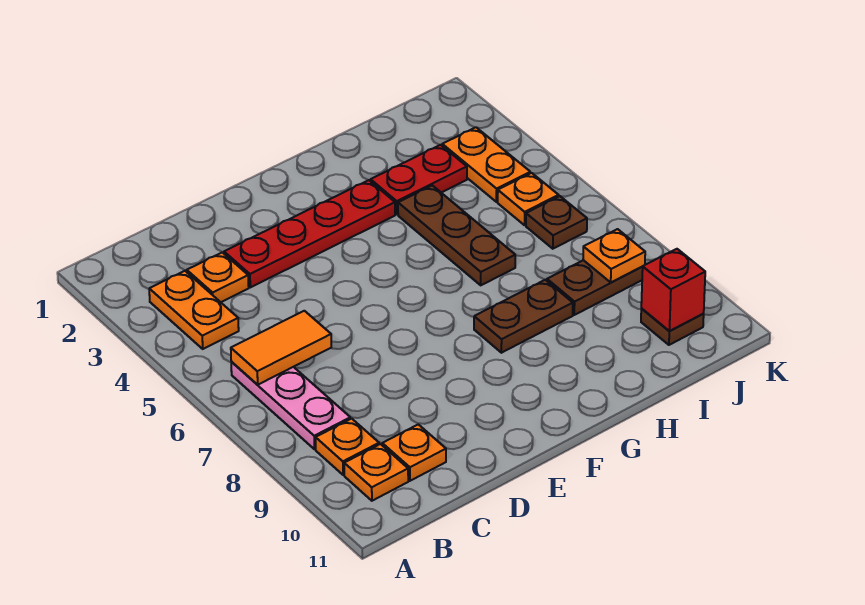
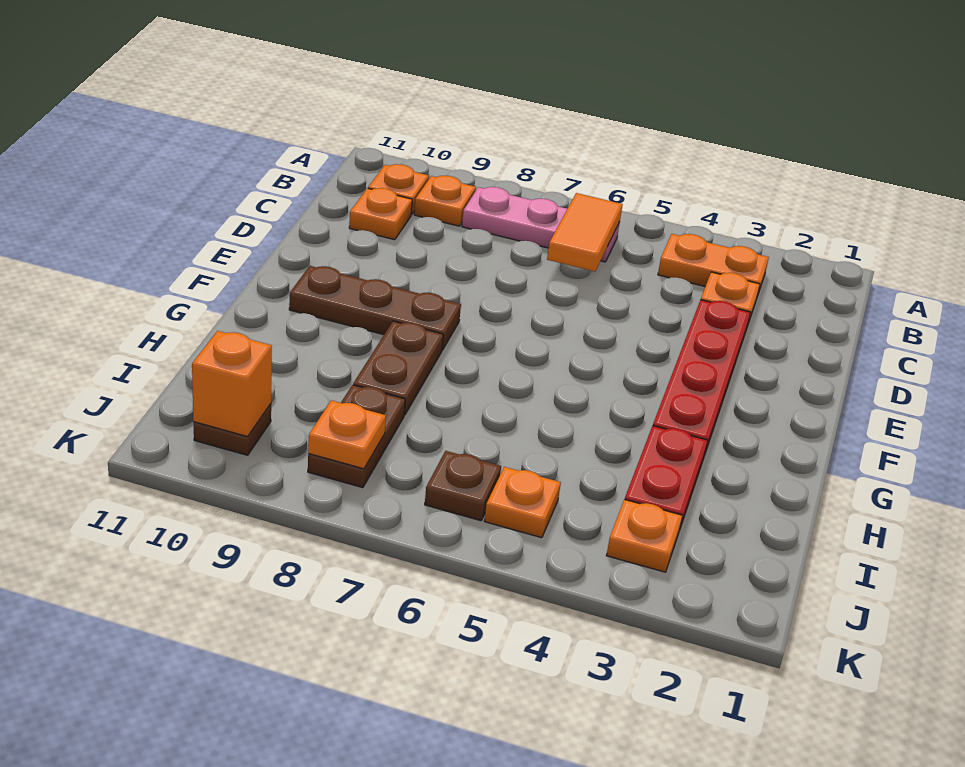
brown 1x3 plate [398,185,515,285] -> brown 1x3 plate moved to [289,266,461,350]
orange 1x2 plate [442,127,530,202] -> orange 1x1 plate [606,500,682,572]
red 1x1 brick [641,249,705,331] -> orange 1x1 brick [192,331,272,437]

